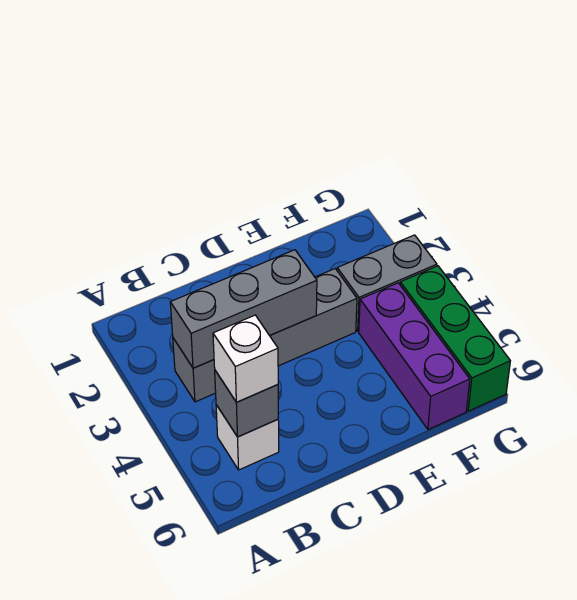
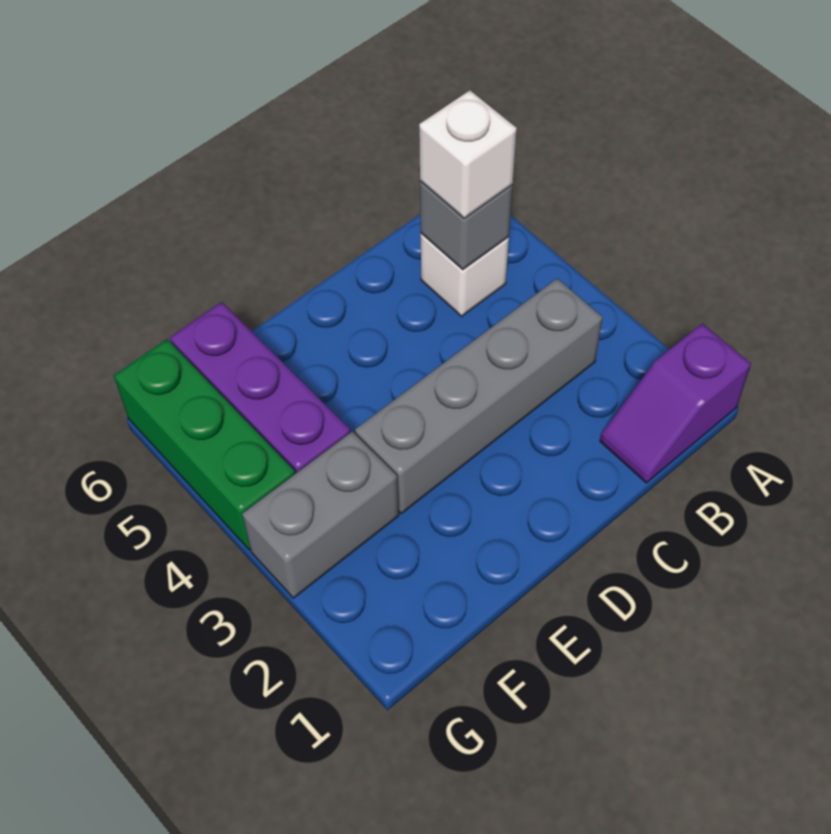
none -> purple 1x2 slope [600,324,751,483]
grey 1x3 brick [170,250,317,368] -> none

